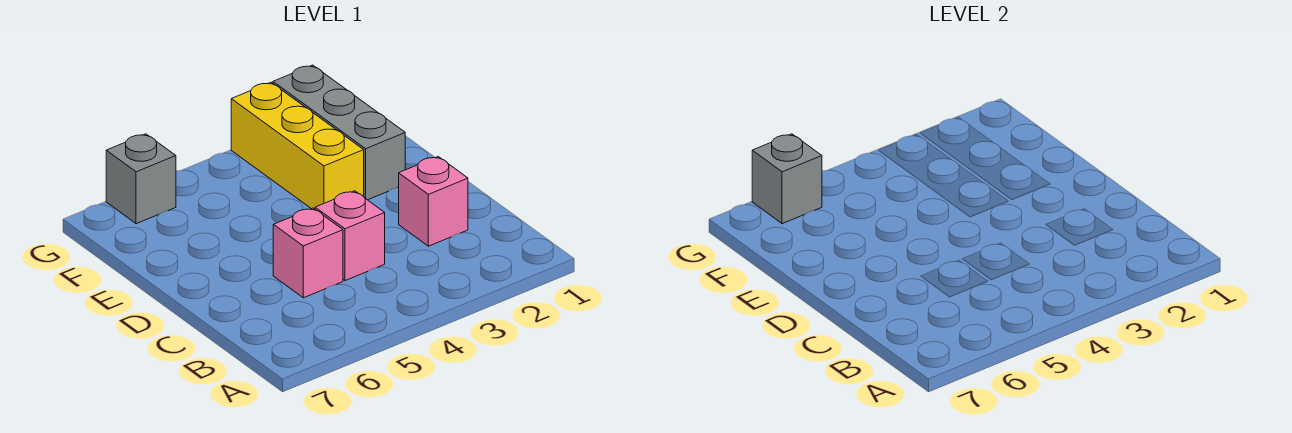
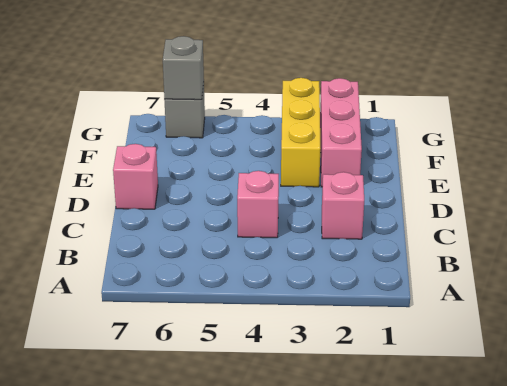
pink 1x1 brick [273,208,343,298] -> pink 1x1 brick moved to [113,144,158,209]
grey 1x3 brick [273,65,405,200] -> pink 1x3 brick [320,78,362,187]

